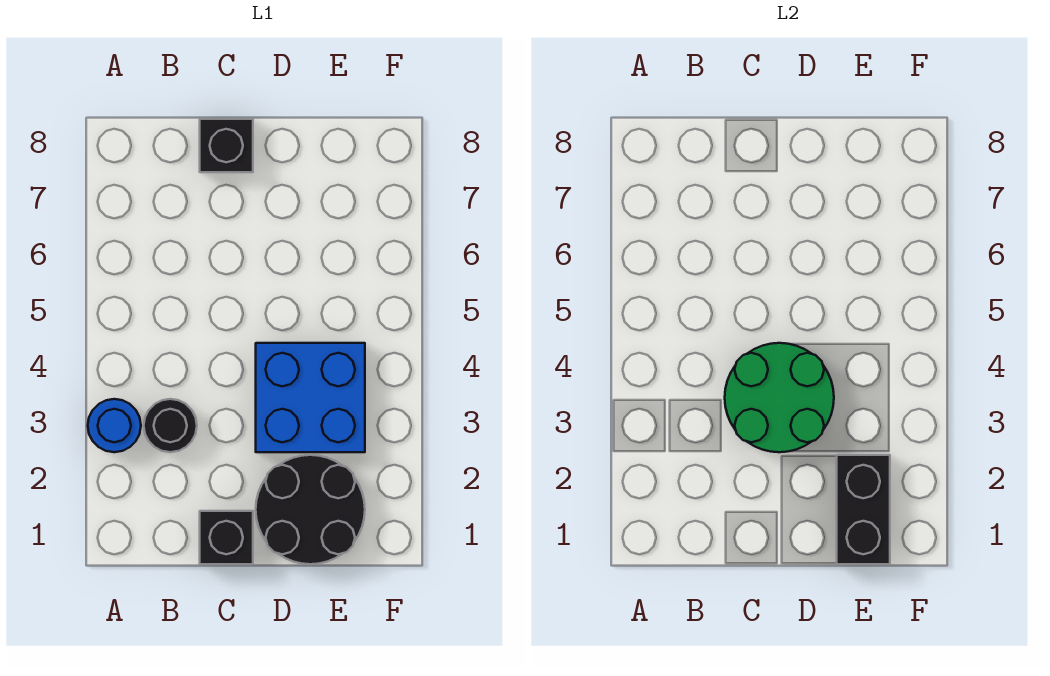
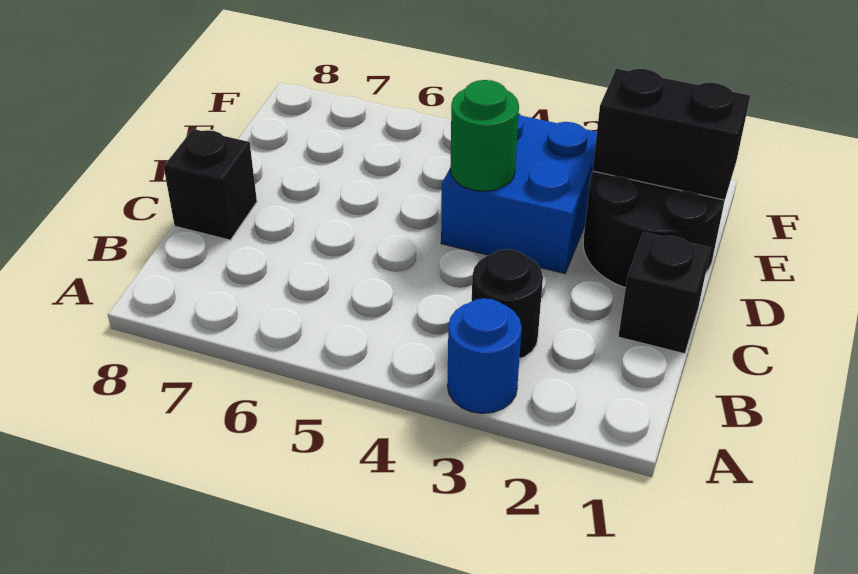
green 2x2 round brick [725,343,834,452] -> green 1x1 round brick [450,80,519,191]

